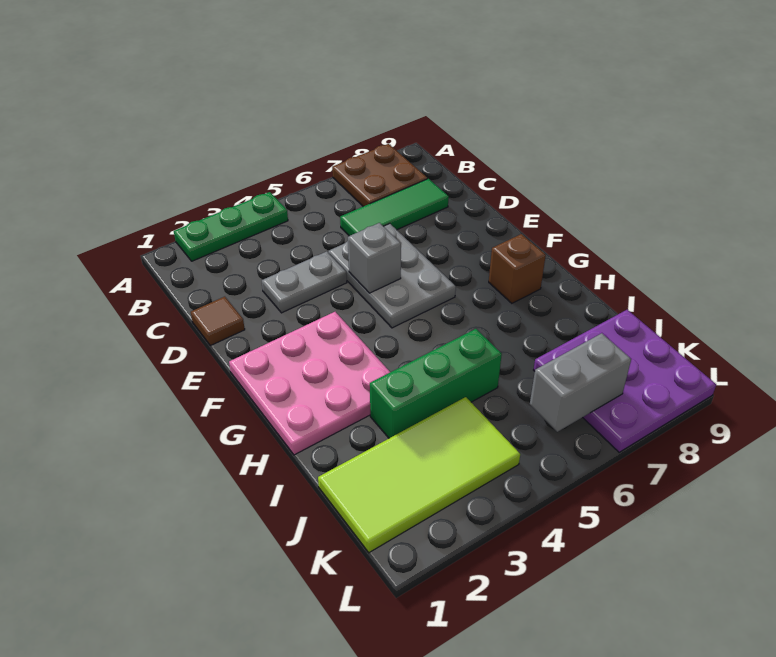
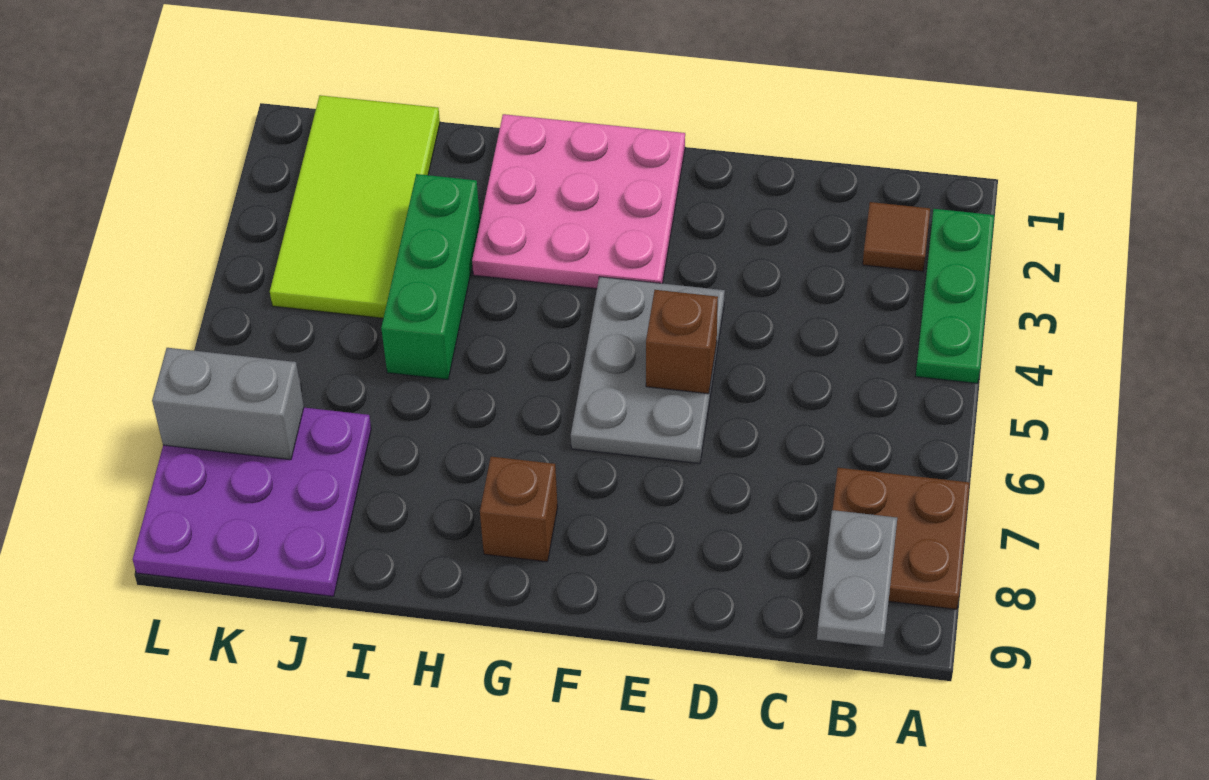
green 1x3 tile [340,179,449,236] -> none
brown 1x1 tile [191,297,245,346] -> brown 1x1 tile moved to [863,202,930,271]
grey 1x2 plate [262,251,347,313] -> grey 1x2 plate moved to [817,510,897,647]
grey 2x3 plate [328,224,456,328] -> grey 2x3 plate turned to [571,277,725,463]
grey 1x1 brick [348,223,401,293] -> brown 1x1 brick [646,290,718,394]
grey 1x2 brick [530,333,631,432] -> grey 1x2 brick turned to [152,348,304,460]

